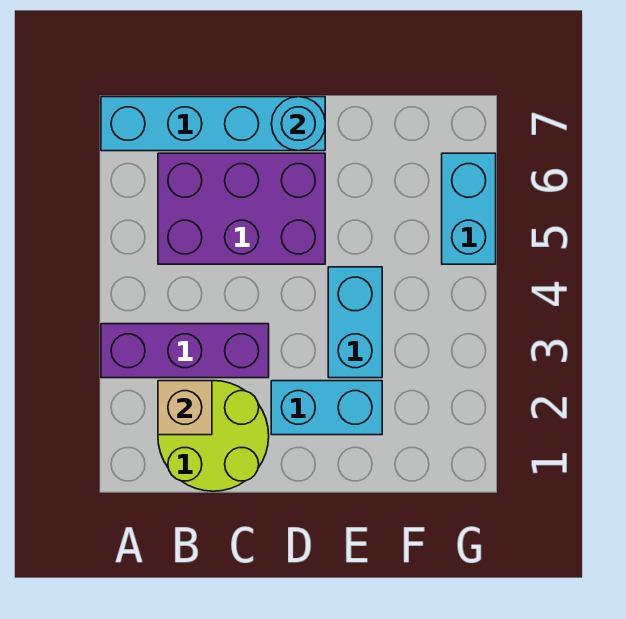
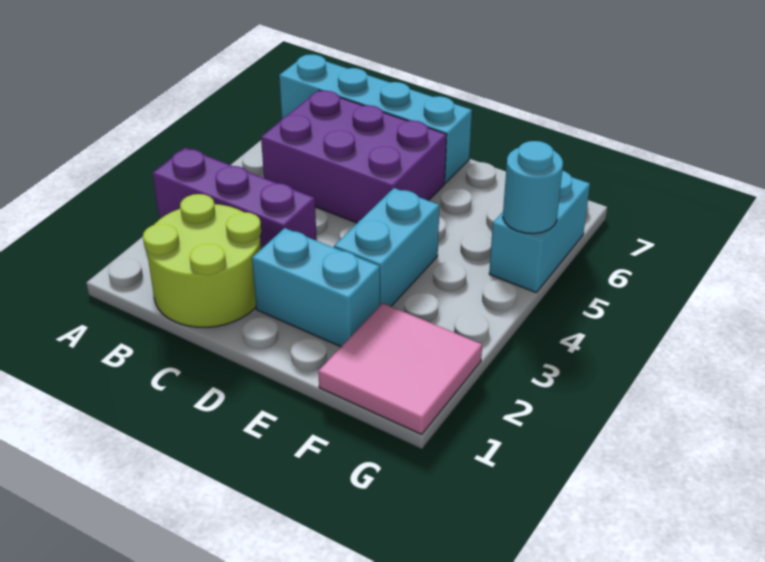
tan 1x1 brick [158,381,212,435] -> none
cyan 1x1 round brick [271,97,325,151] -> cyan 1x1 round brick moved to [503,141,563,234]
none -> pink 2x2 tile [318,303,482,434]

